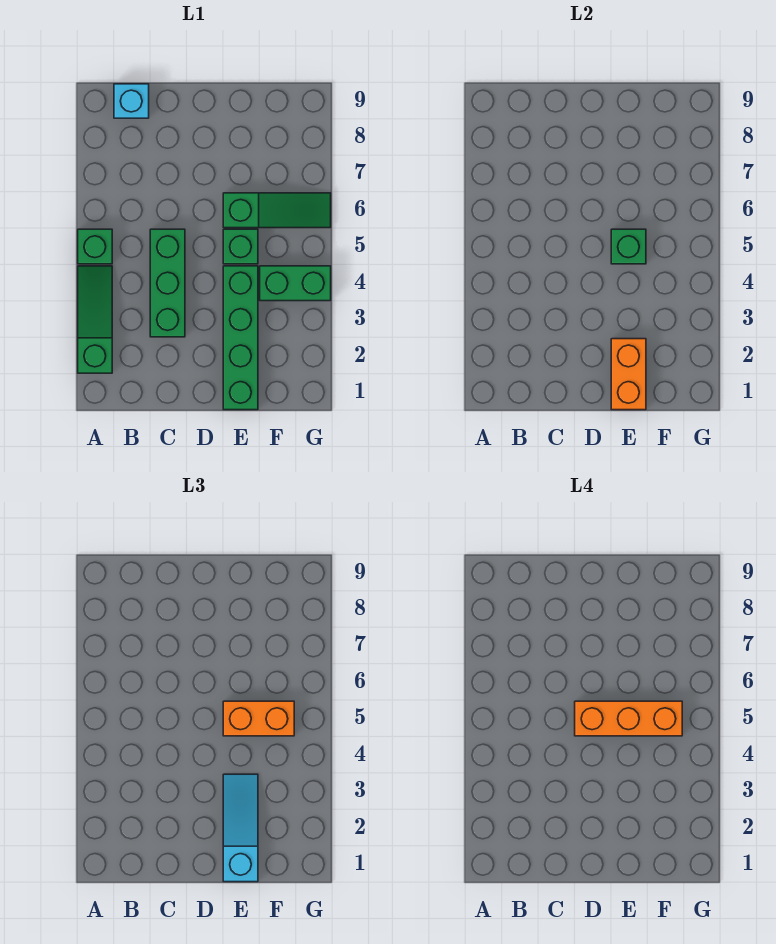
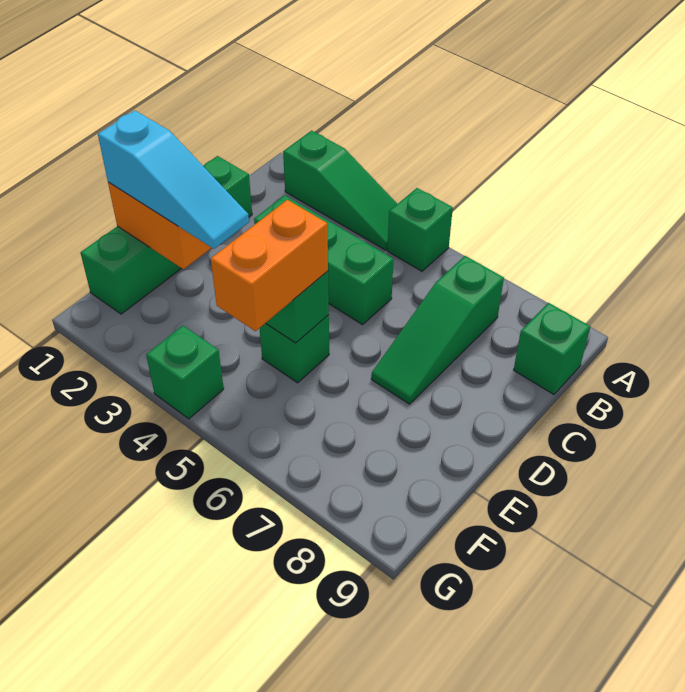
cyan 1x1 brick [114,84,149,118] -> green 1x1 brick [514,303,590,394]
orange 1x3 brick [575,701,682,736] -> none
green 1x4 brick [223,266,258,410] -> green 1x4 brick turned to [81,156,252,314]
green 1x3 slope [223,193,331,228] -> green 1x3 slope moved to [371,256,504,404]
green 1x2 brick [260,266,331,301] -> green 1x1 brick [146,325,224,419]

